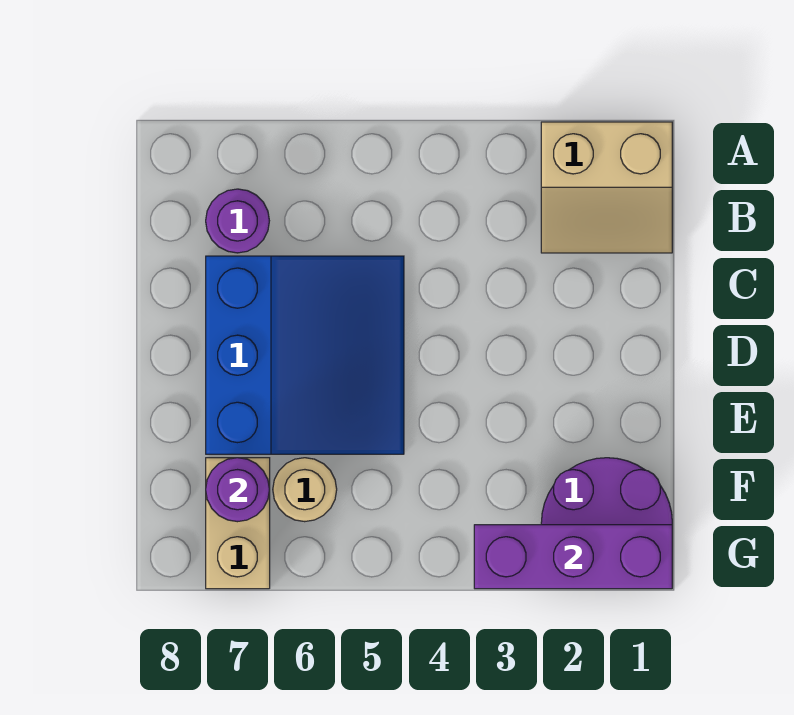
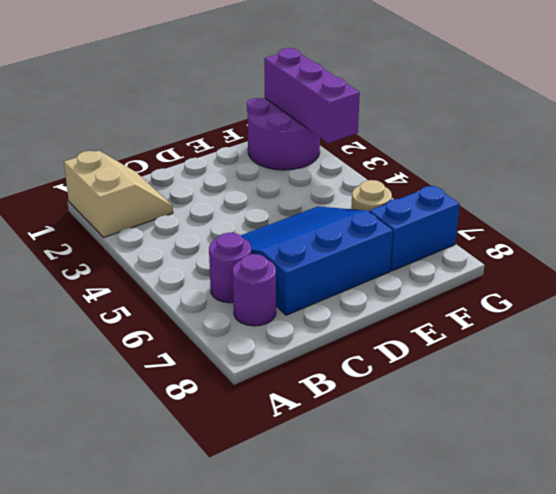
tan 1x2 brick [206,458,270,589] -> blue 1x2 brick [369,186,460,271]
purple 1x1 round brick [206,458,270,522] -> purple 1x1 round brick moved to [209,233,251,303]

